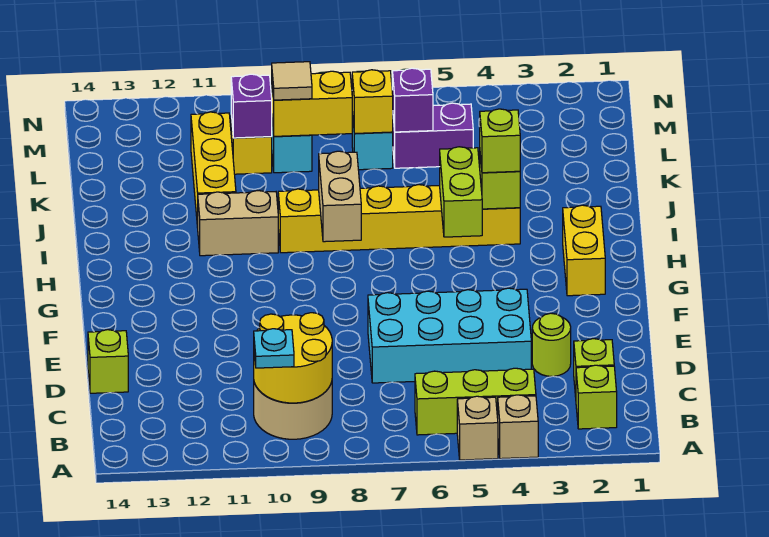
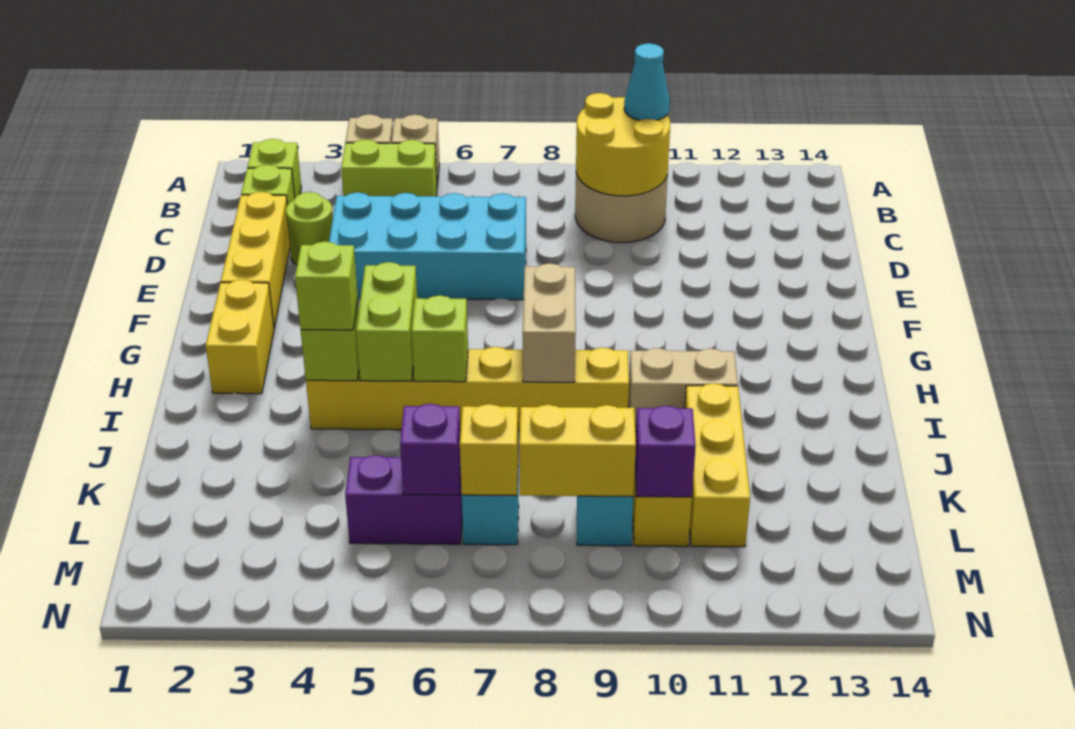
lime 1x3 brick [415,368,536,435] -> lime 1x2 brick [341,139,437,196]
cyan 1x1 plate [254,329,294,368] -> cyan 1x1 cone [624,43,670,120]
none -> yellow 1x3 brick [221,192,290,328]
lime 1x1 brick [88,330,128,393] -> lime 1x1 brick moved to [412,295,468,382]
tan 1x1 tile [272,62,312,100] -> none

